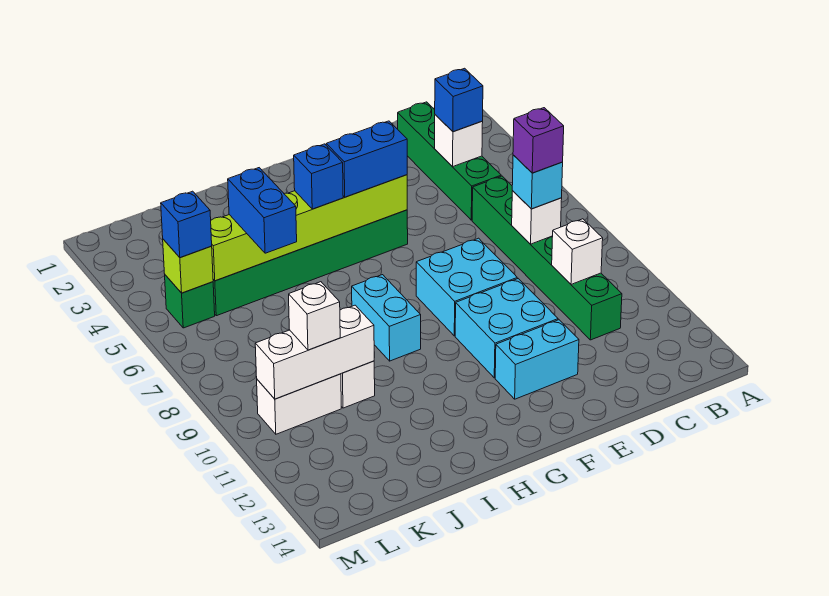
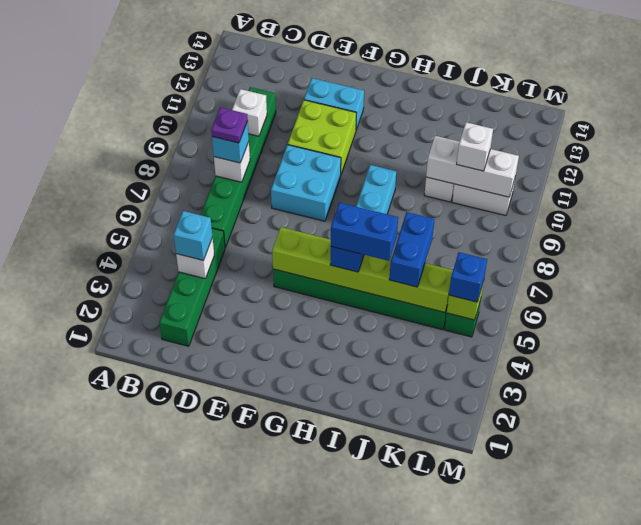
blue 1x1 brick [435,68,483,132] -> cyan 1x1 brick [174,211,213,261]
purple 1x1 brick [513,108,564,173] -> purple 1x1 plate [211,107,248,143]
cyan 2x2 brick [455,279,558,378] -> lime 2x2 brick [288,100,356,174]
blue 1x2 brick [326,121,407,197] -> blue 1x2 brick moved to [331,203,398,261]

